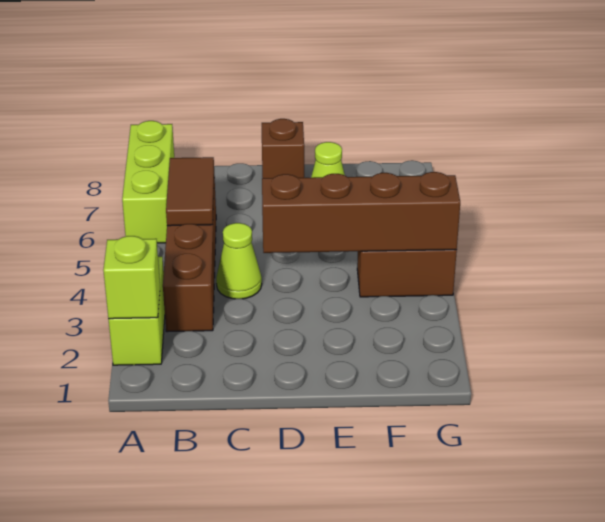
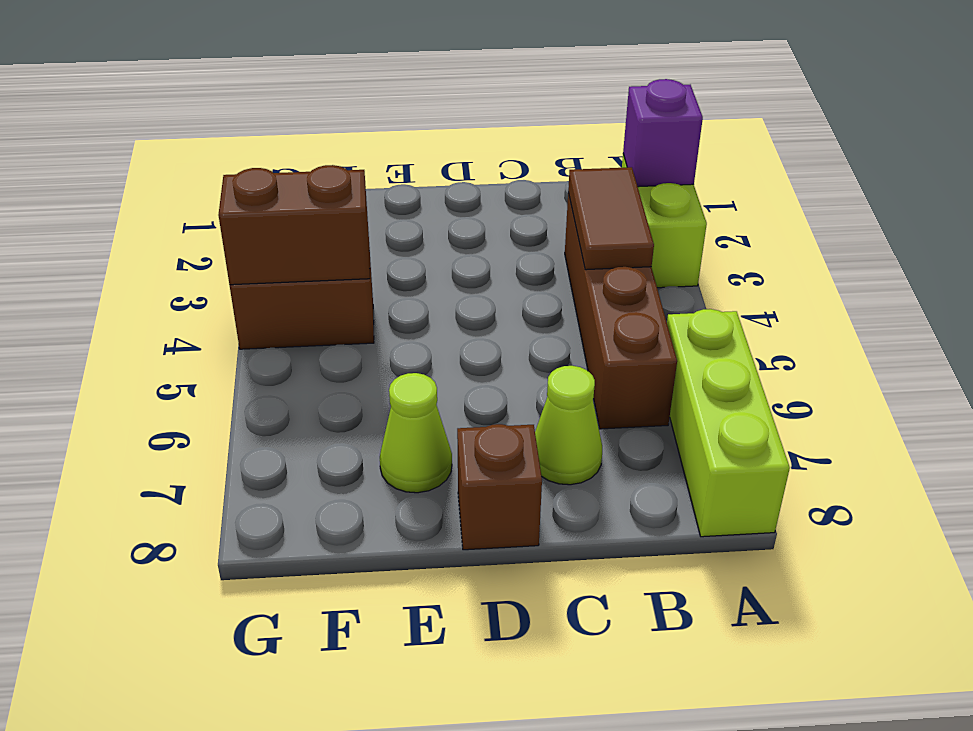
lime 1x1 brick [103,236,160,319] -> purple 1x1 brick [623,79,703,187]
brown 1x2 tile [166,157,214,226] -> brown 1x2 tile moved to [568,167,654,270]
lime 1x1 cone [216,223,262,299] -> lime 1x1 cone moved to [535,366,602,485]
brown 1x4 brick [262,172,460,253] -> brown 1x2 brick [218,165,370,285]

